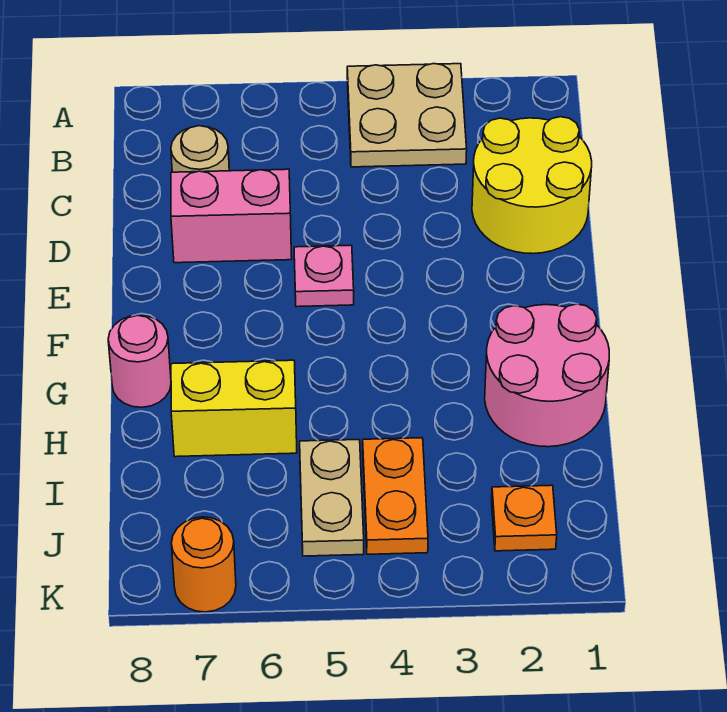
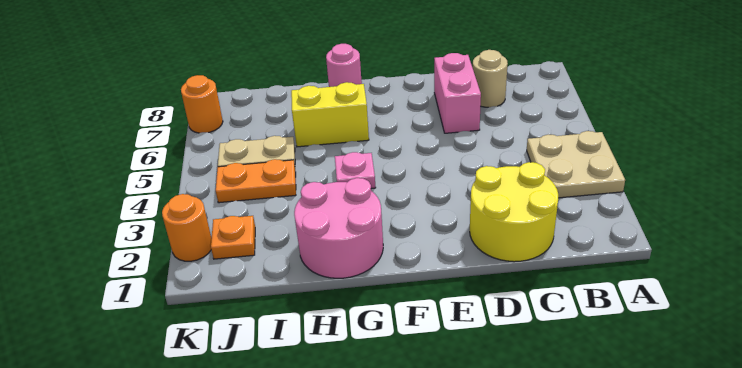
pink 1x1 plate [294,245,354,307] -> pink 1x1 plate moved to [335,152,376,189]
yellow 1x2 brick [171,360,297,457] -> yellow 1x2 brick turned to [291,82,369,147]
none -> orange 1x1 round brick [162,194,212,261]

